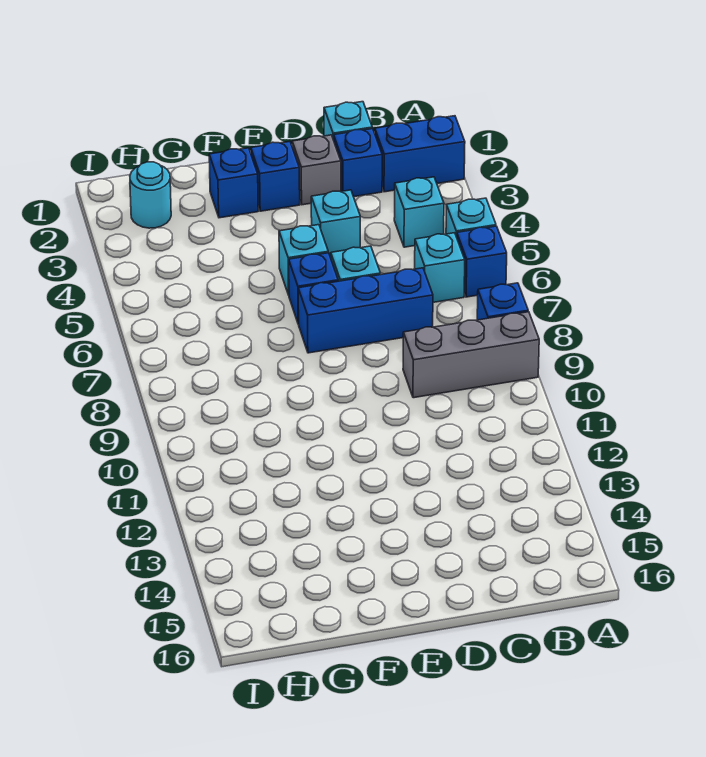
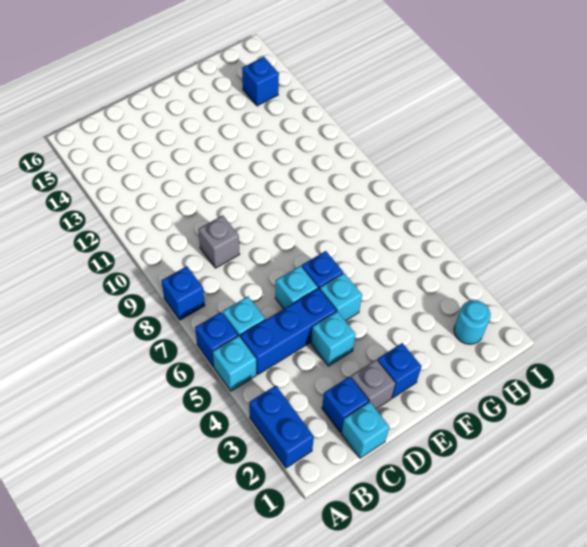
blue 1x2 brick [375,116,465,192] -> blue 1x2 brick turned to [249,386,314,468]
grey 1x3 brick [403,312,539,398] -> grey 1x1 brick [198,215,240,268]
cyan 1x1 brick [394,177,444,247] -> none
blue 1x3 brick [298,268,433,353] -> blue 1x3 brick moved to [240,288,336,374]
blue 1x1 brick [209,148,258,218] -> blue 1x1 brick moved to [242,57,279,106]

